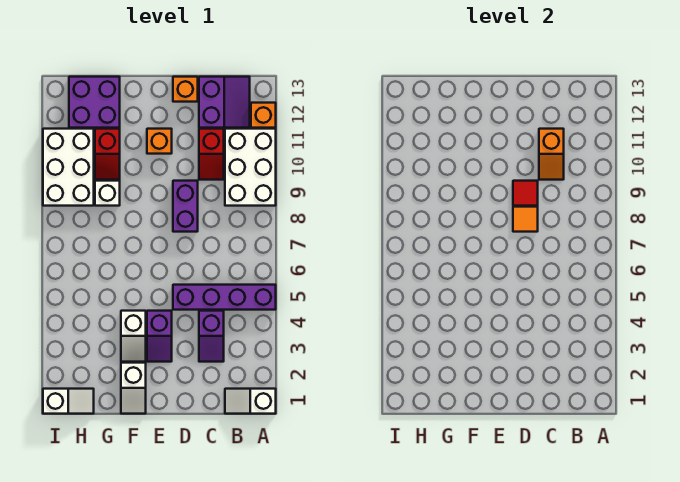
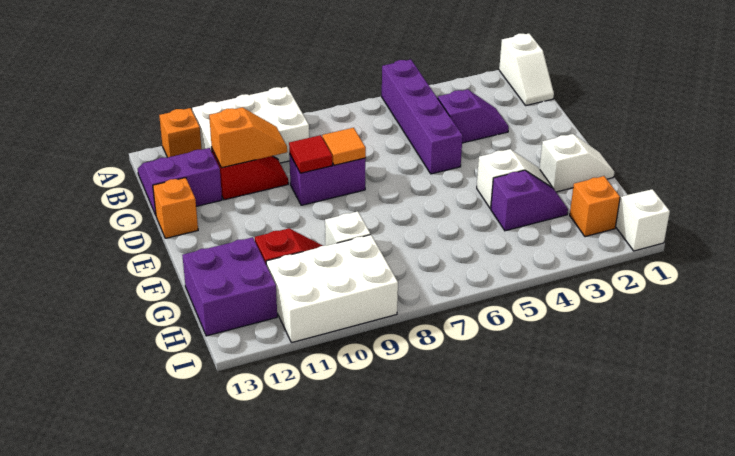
purple 1x2 slope [147,311,172,362] -> purple 1x2 slope moved to [491,170,568,231]
orange 1x1 brick [147,129,172,154] -> orange 1x1 brick moved to [570,176,620,237]

